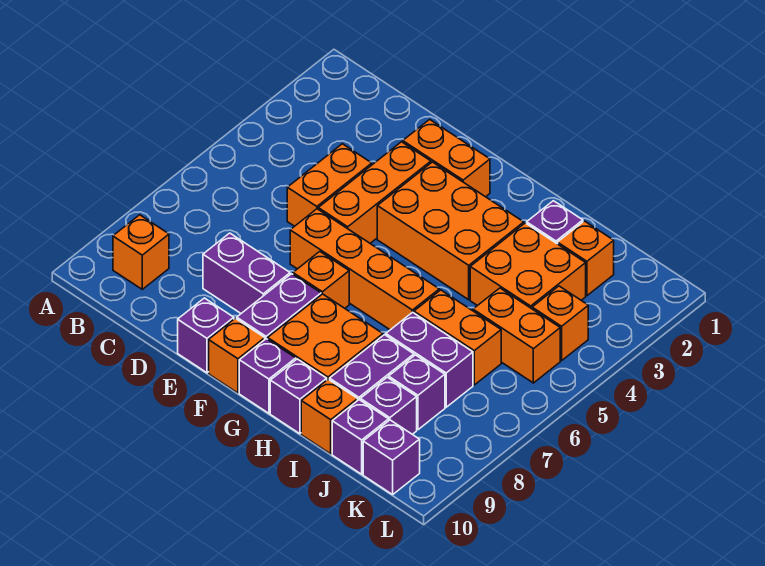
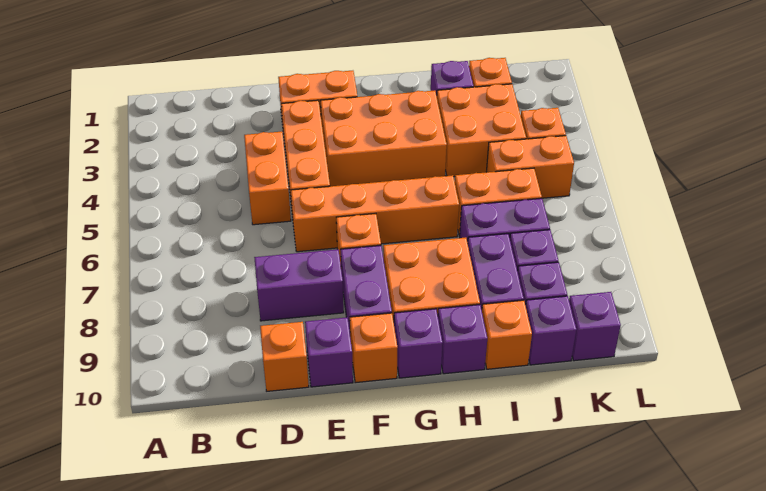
orange 1x1 brick [113,215,169,289] -> orange 1x1 brick moved to [260,322,309,391]

